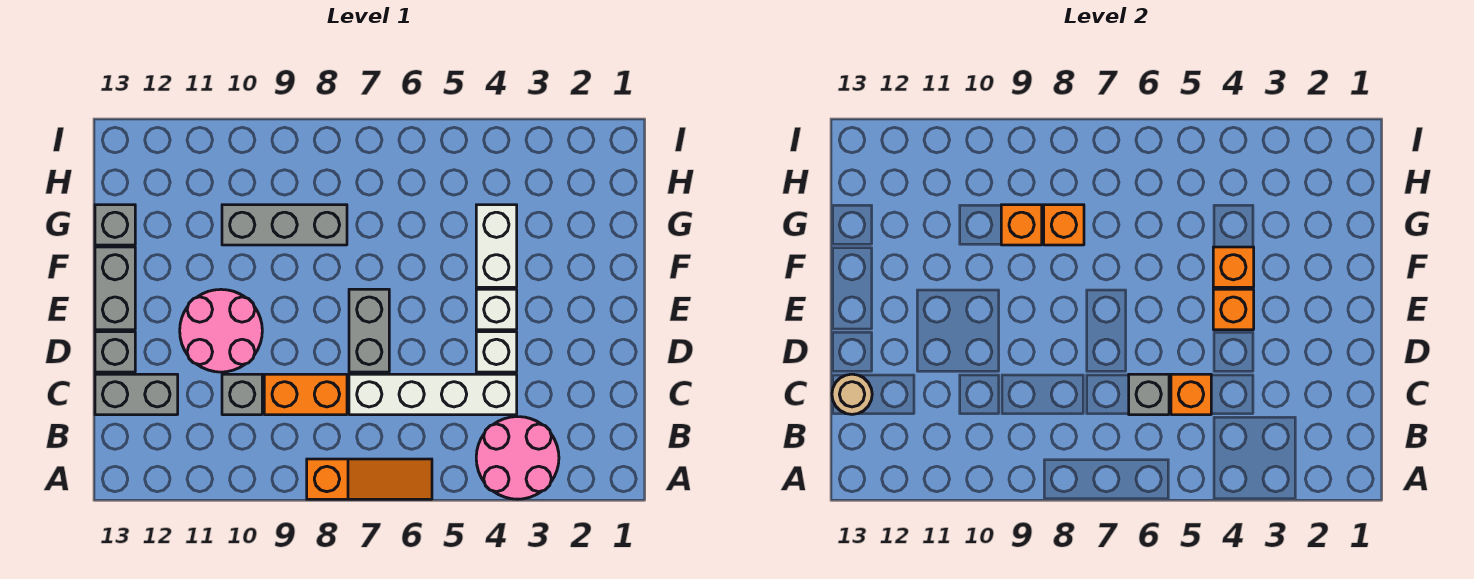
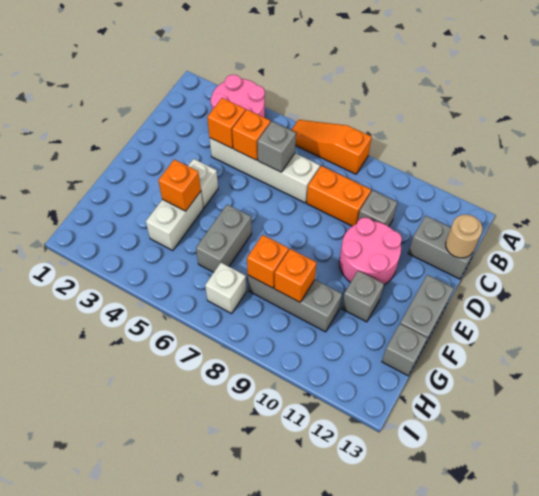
white 1x1 brick [476,332,517,372] -> white 1x1 brick moved to [205,263,247,314]
grey 1x2 brick [349,289,389,372] -> grey 1x2 brick moved to [196,204,252,272]
grey 1x1 brick [95,332,135,372] -> grey 1x1 brick moved to [341,271,384,322]
orange 1x1 brick [1213,289,1254,330] -> orange 1x1 brick moved to [207,98,246,148]

